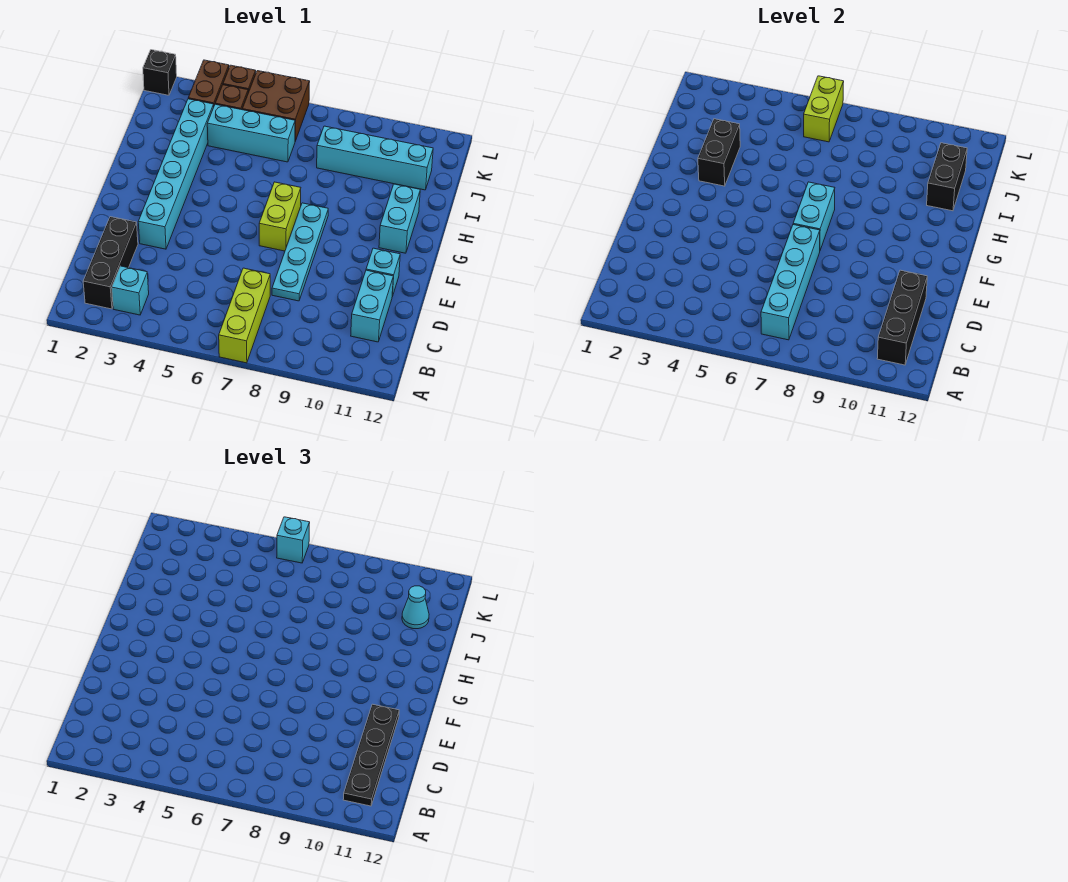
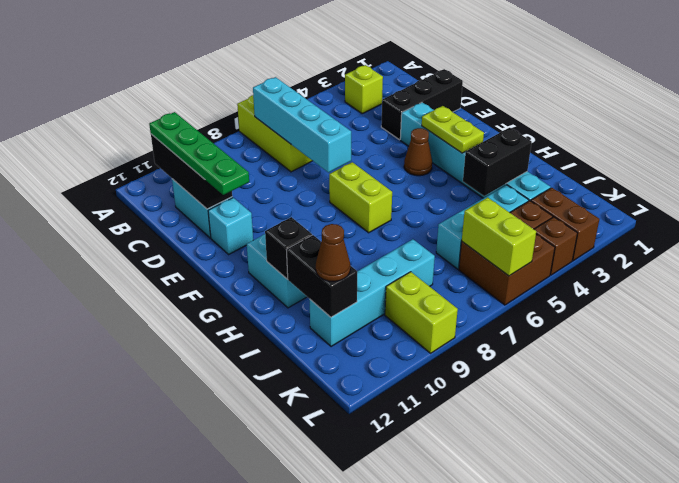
black 1x3 brick [83,217,138,309] -> black 1x3 brick turned to [381,69,463,140]
cyan 1x1 brick [112,266,149,315] -> lime 1x1 brick [345,65,383,114]
black 1x4 plate [343,704,399,806] -> green 1x4 plate [149,112,249,195]
cyan 1x4 plate [272,203,328,301] -> none
none -> lime 1x2 plate [422,106,484,153]
none -> brown 1x1 cone [404,128,432,176]
cyan 1x2 brick [793,182,835,250] -> none
black 1x2 brick [698,119,740,186] -> black 1x2 brick turned to [463,128,532,196]
cyan 1x1 cone [402,586,429,629] -> brown 1x1 cone [316,224,350,281]
none -> lime 1x2 brick [385,272,458,353]
black 1x1 brick [143,50,177,95] -> black 1x1 brick moved to [265,217,312,279]
cyan 1x1 brick [277,517,310,563] -> none

